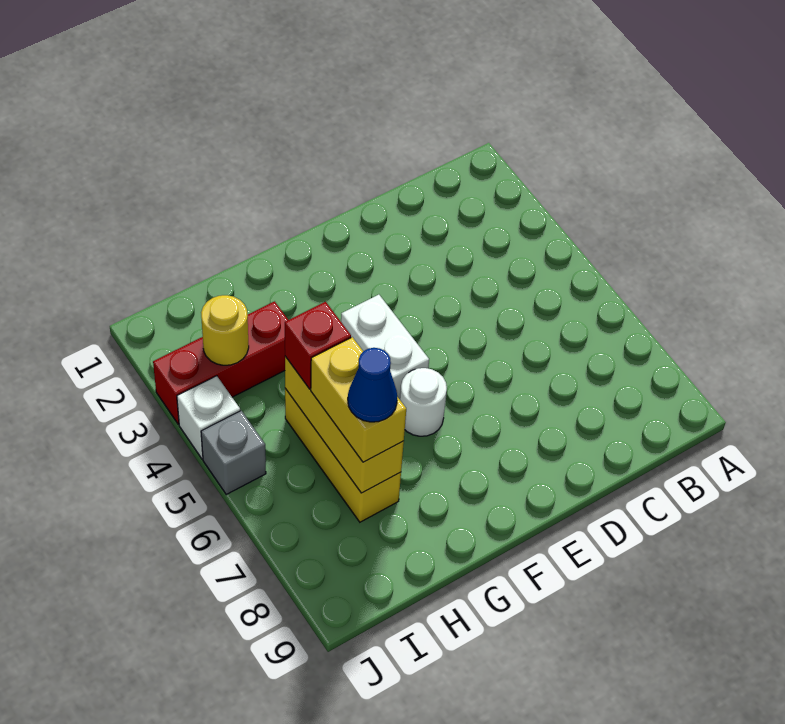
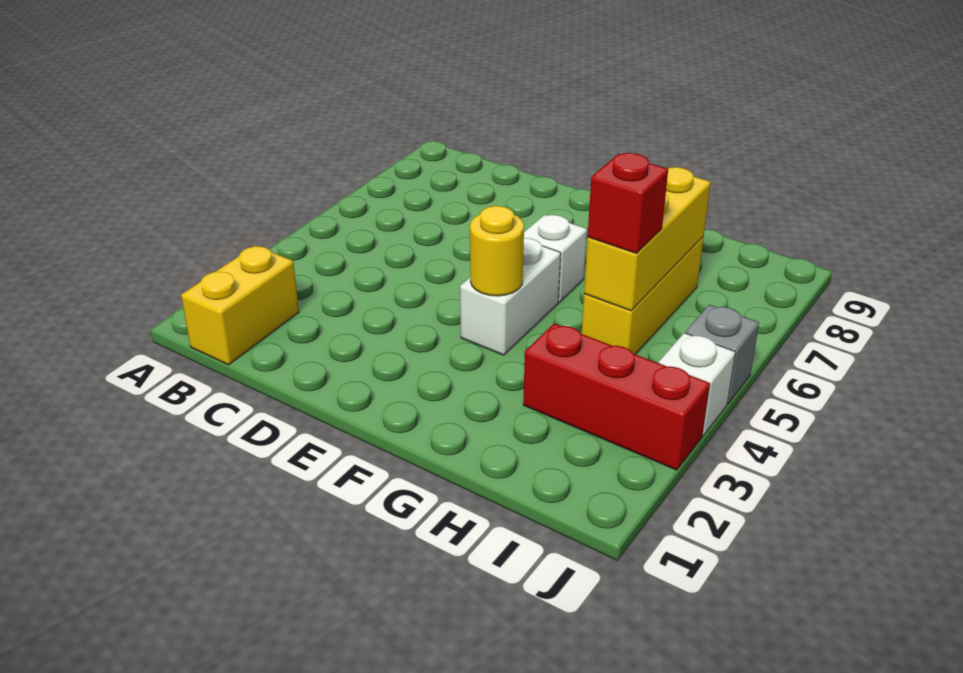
white 1x1 round brick [400,368,447,436] -> white 1x1 brick [524,215,587,302]
yellow 1x2 brick [311,337,406,462] -> yellow 1x2 brick moved to [181,246,299,365]
blue 1x1 cone [348,348,397,422] -> none
yellow 1x1 round brick [201,295,249,365] -> yellow 1x1 round brick moved to [470,206,524,296]

